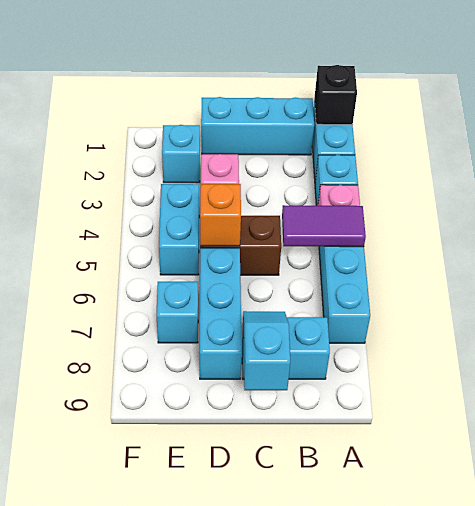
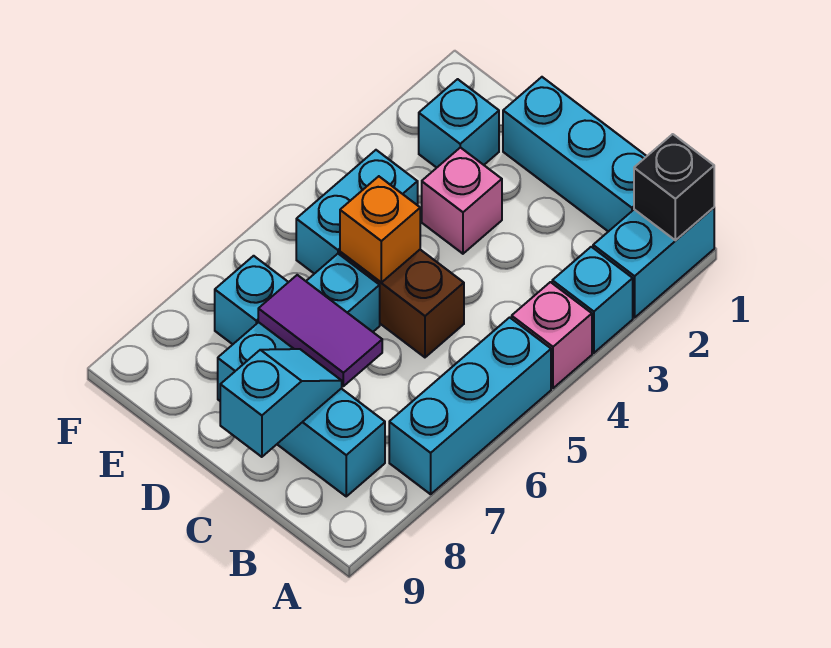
purple 1x2 tile [282,205,366,247] -> purple 1x2 tile moved to [258,275,382,386]

